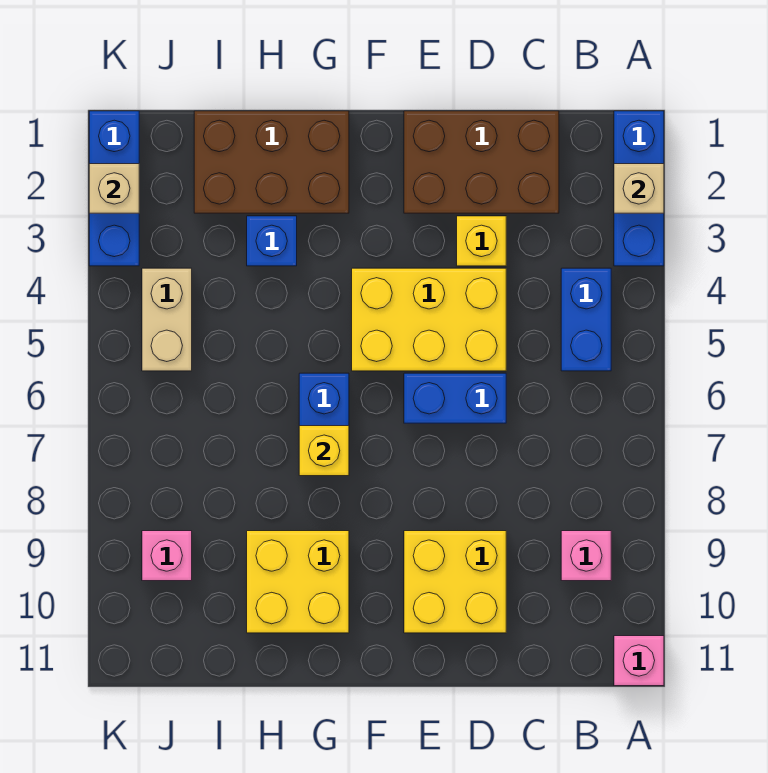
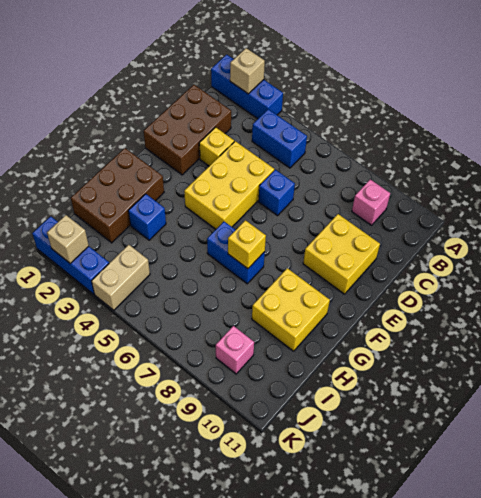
pink 1x1 brick [614,636,664,686] -> none
blue 1x2 brick [404,373,506,423] -> blue 1x1 brick [258,170,295,216]
tan 1x2 brick [142,268,192,371] -> tan 1x2 brick turned to [92,245,150,310]

